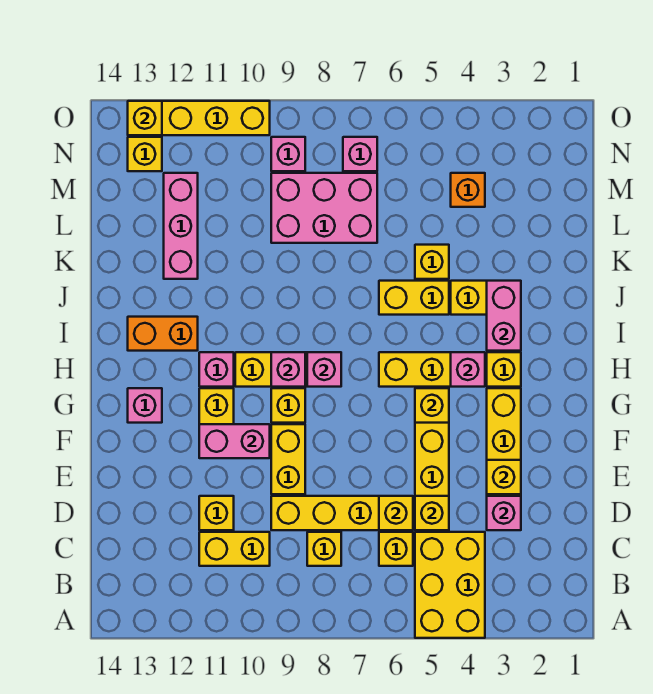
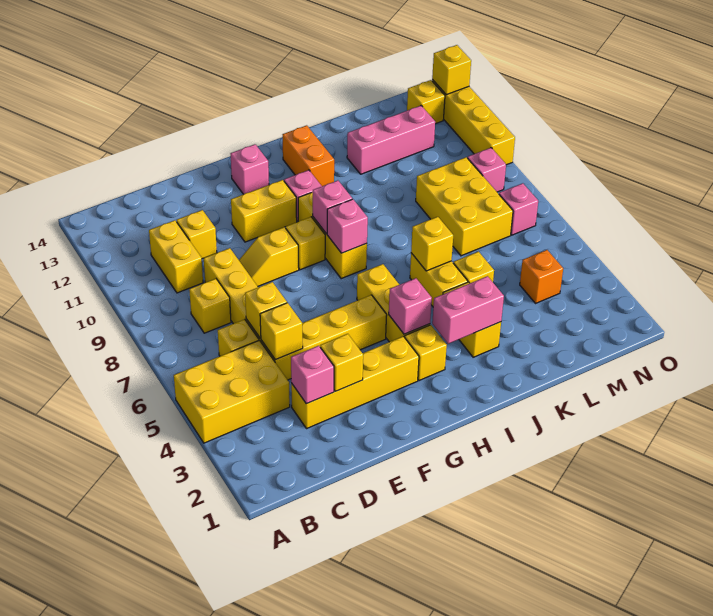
yellow 1x2 brick [271,424,305,494] -> yellow 1x2 slope [239,227,299,286]
pink 1x2 brick [199,424,270,458] -> none
yellow 1x1 brick [415,388,449,423] -> yellow 1x1 brick moved to [411,217,453,271]
pink 2x3 brick [271,173,377,243] -> yellow 2x3 brick [416,157,513,256]

